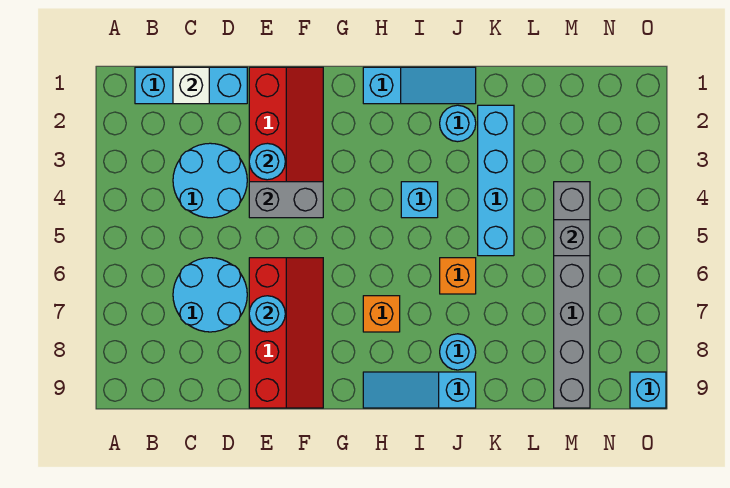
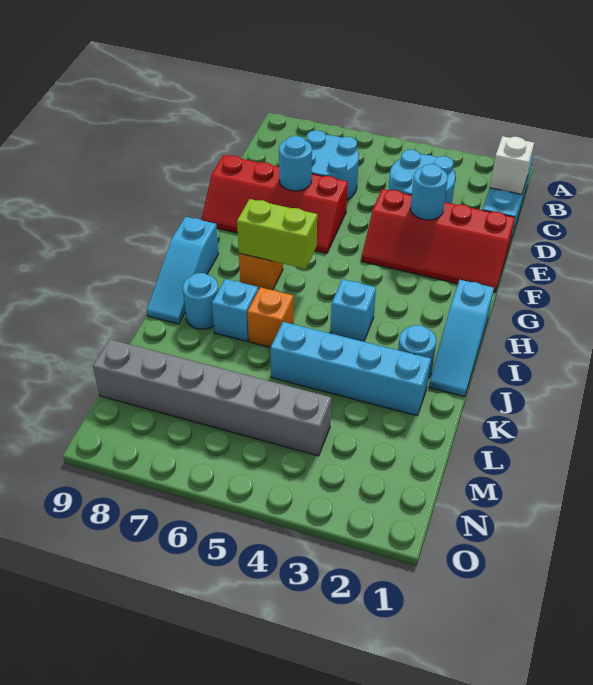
grey 1x2 brick [249,182,323,218] -> none
none -> lime 1x2 brick [237,199,317,269]
cyan 1x3 slope [363,372,476,408] -> cyan 1x3 slope turned to [147,217,219,324]
grey 1x1 brick [554,220,590,256] -> none
cyan 1x1 brick [630,372,666,408] -> cyan 1x1 brick moved to [212,279,258,341]

